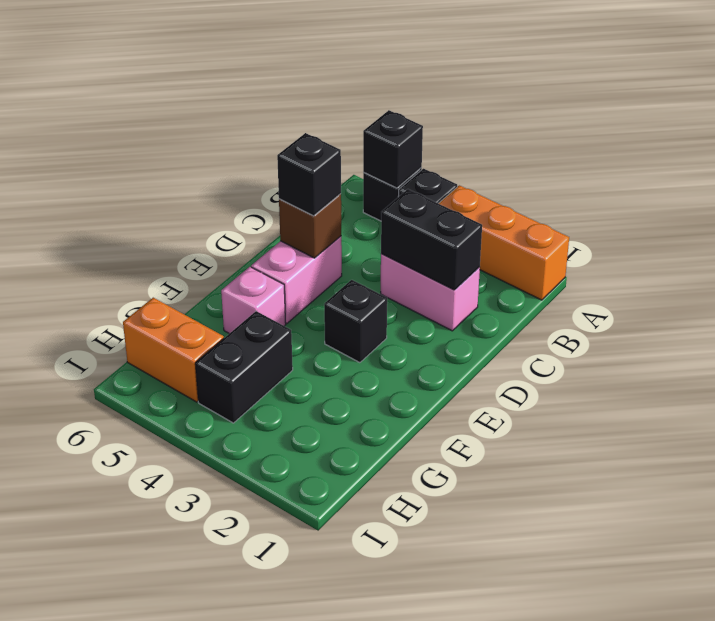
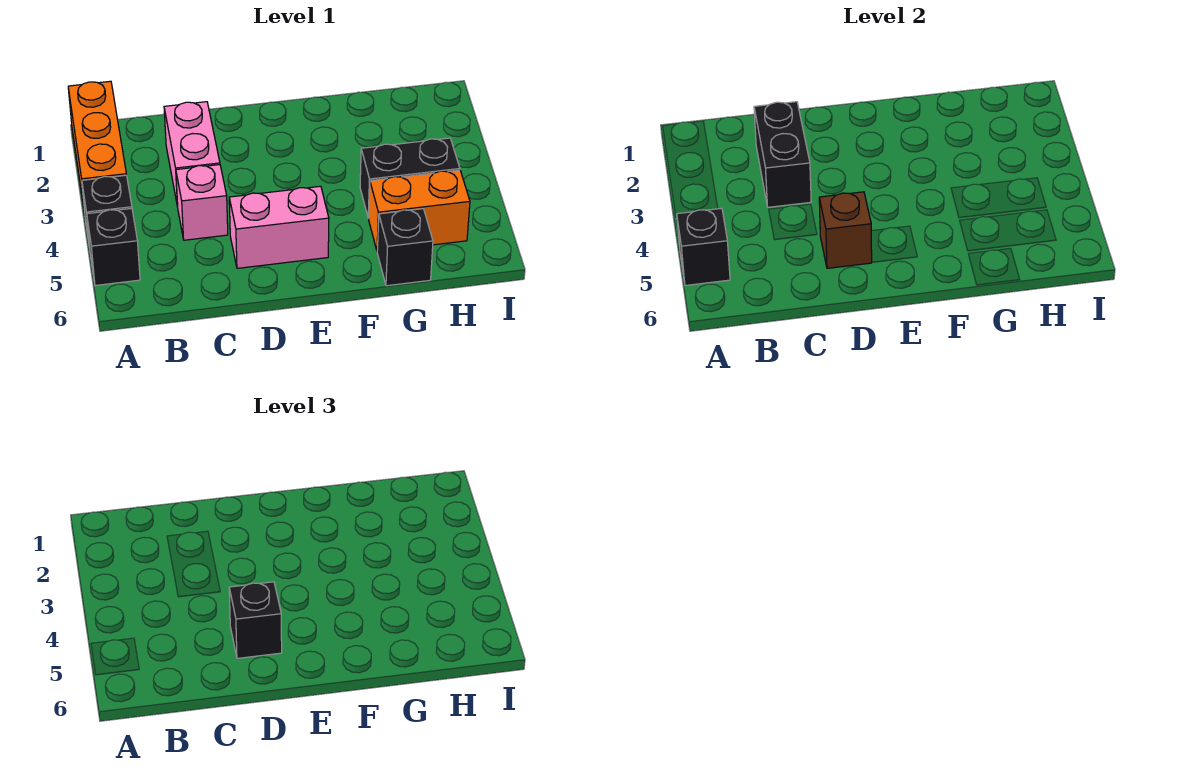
black 1x1 brick [324,280,387,363] -> black 1x1 brick moved to [377,209,433,286]
pink 1x1 brick [221,267,286,334] -> pink 1x1 brick moved to [176,165,228,240]
orange 1x2 brick [123,298,224,402] -> orange 1x2 brick turned to [369,170,470,250]

